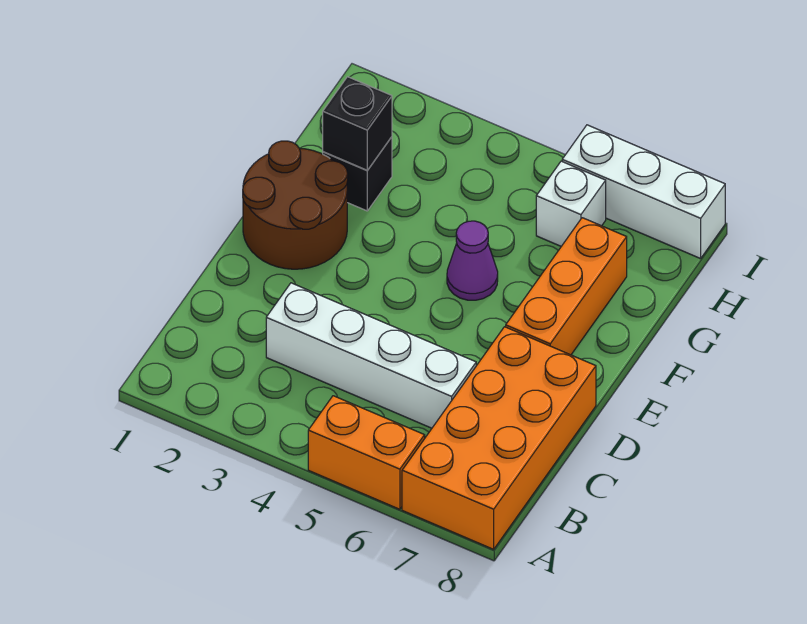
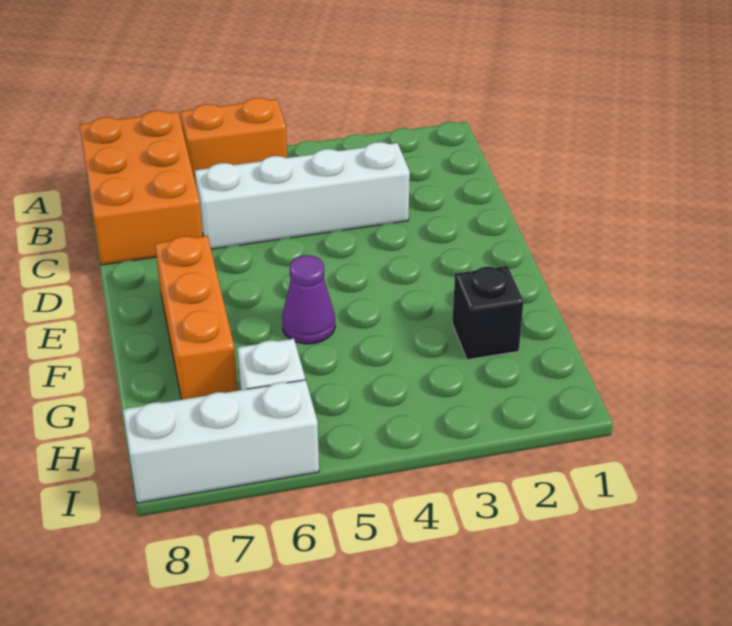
orange 2x4 brick [402,327,596,549] -> orange 2x3 brick [79,111,203,265]
brown 2x2 round brick [243,141,348,269] -> none
black 1x1 brick [323,77,392,170] -> none

